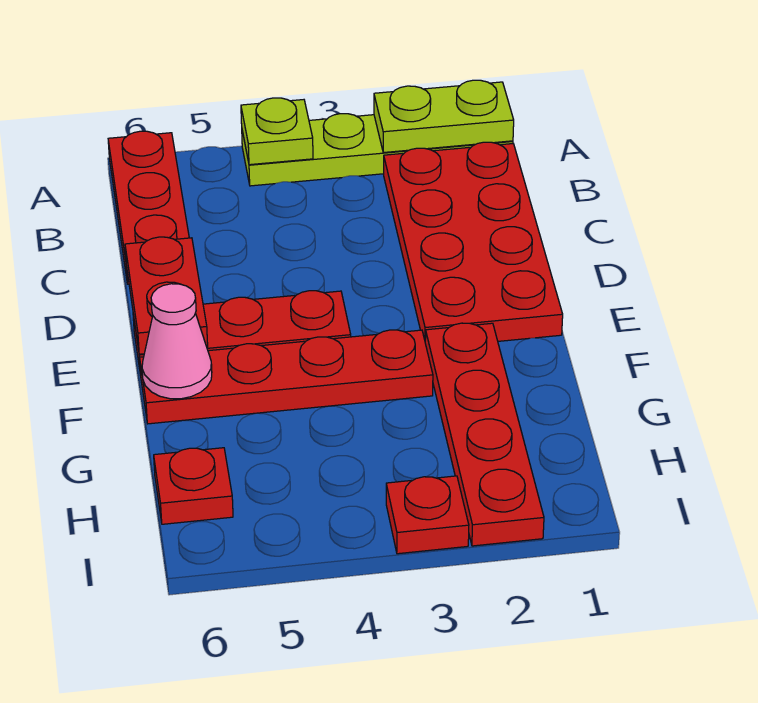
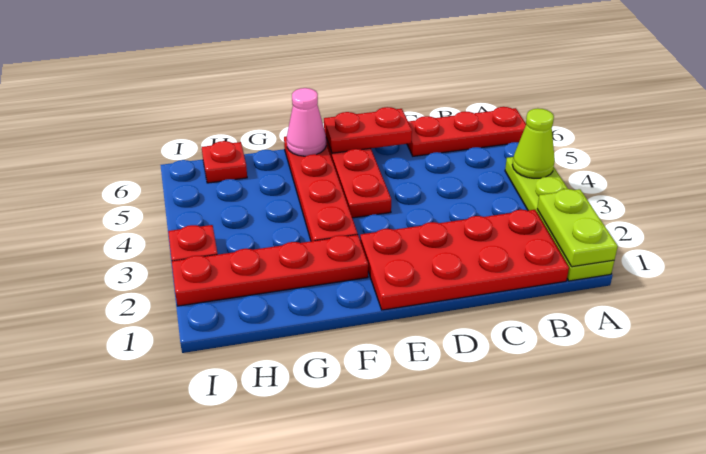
lime 1x1 plate [241,98,313,165] -> lime 1x1 cone [512,108,555,178]

